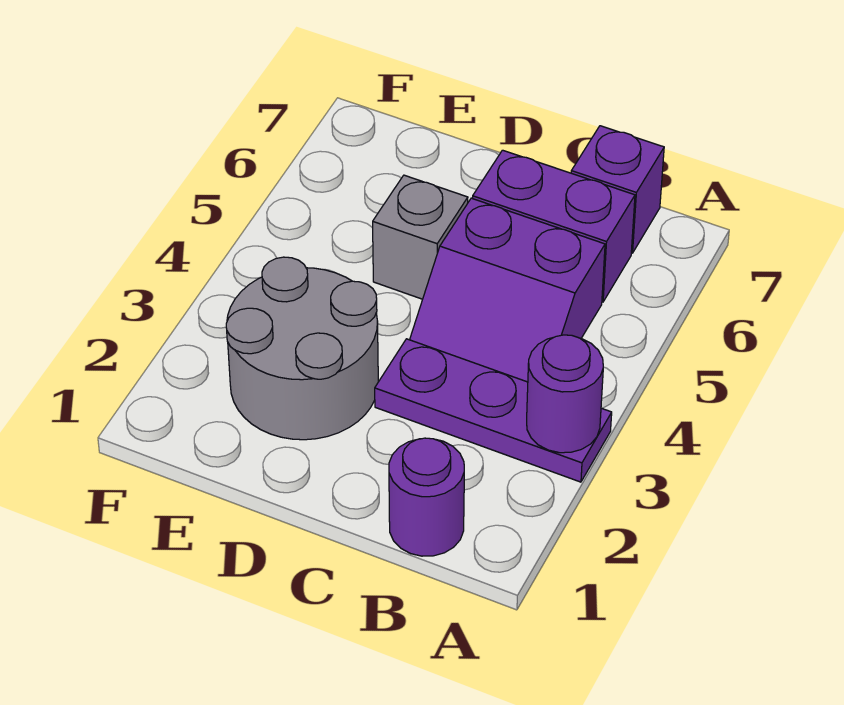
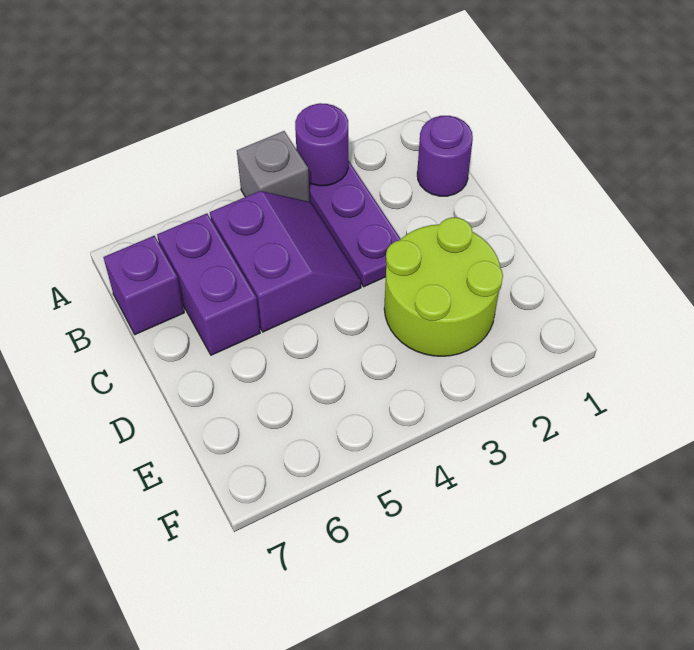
grey 2x2 round brick [226,257,378,440] -> lime 2x2 round brick [384,217,503,356]
grey 1x1 brick [373,175,468,299] -> grey 1x1 brick moved to [237,131,310,202]

